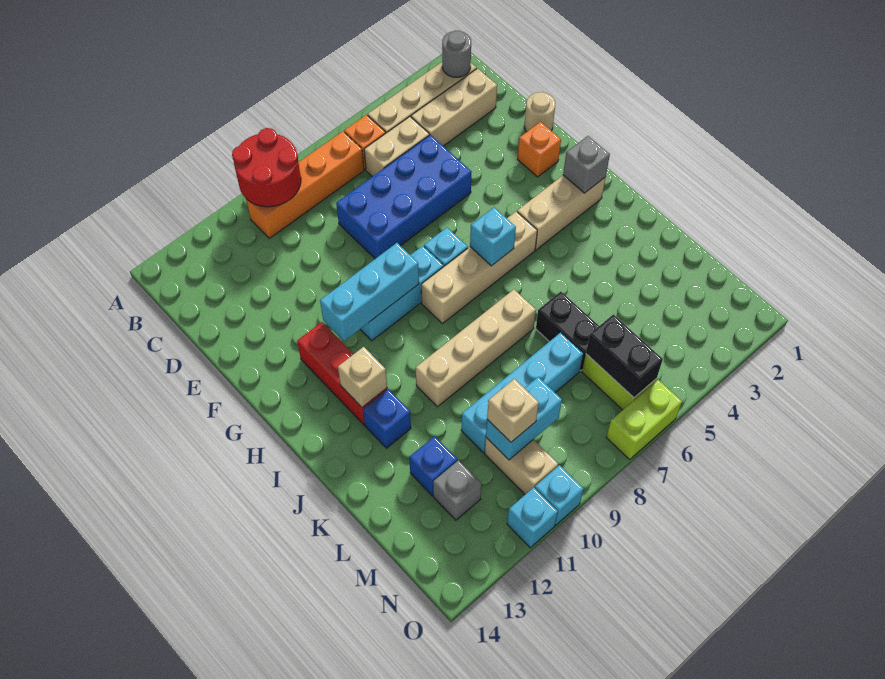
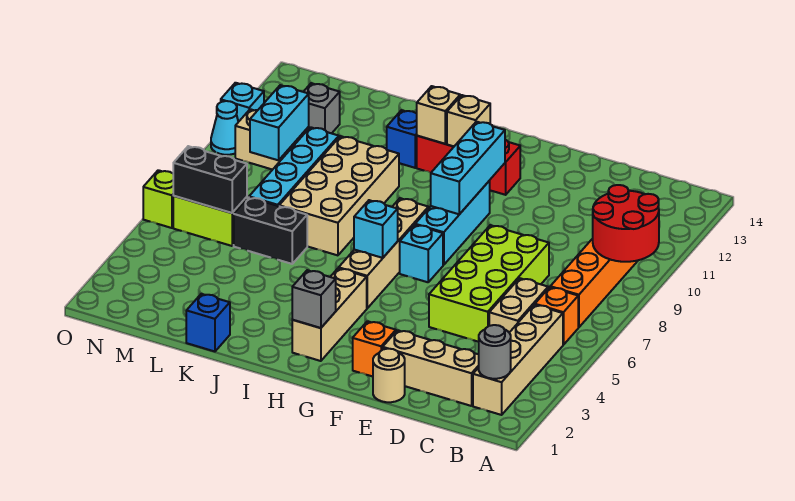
tan 1x3 brick [411,68,497,146] -> tan 1x3 brick turned to [383,330,479,406]
blue 2x4 brick [336,135,471,259] -> lime 2x4 brick [429,225,549,342]
tan 1x4 brick [416,289,536,407] -> tan 2x4 brick [279,136,399,255]
blue 1x1 brick [409,436,457,496] -> blue 1x1 brick moved to [186,294,230,351]
tan 1x1 brick [487,379,539,442] -> tan 1x1 brick moved to [447,95,490,146]
lime 1x2 brick [606,380,682,460] -> lime 1x1 brick [143,170,173,228]
cyan 1x1 brick [535,465,584,525] -> cyan 1x1 cone [211,101,238,155]

